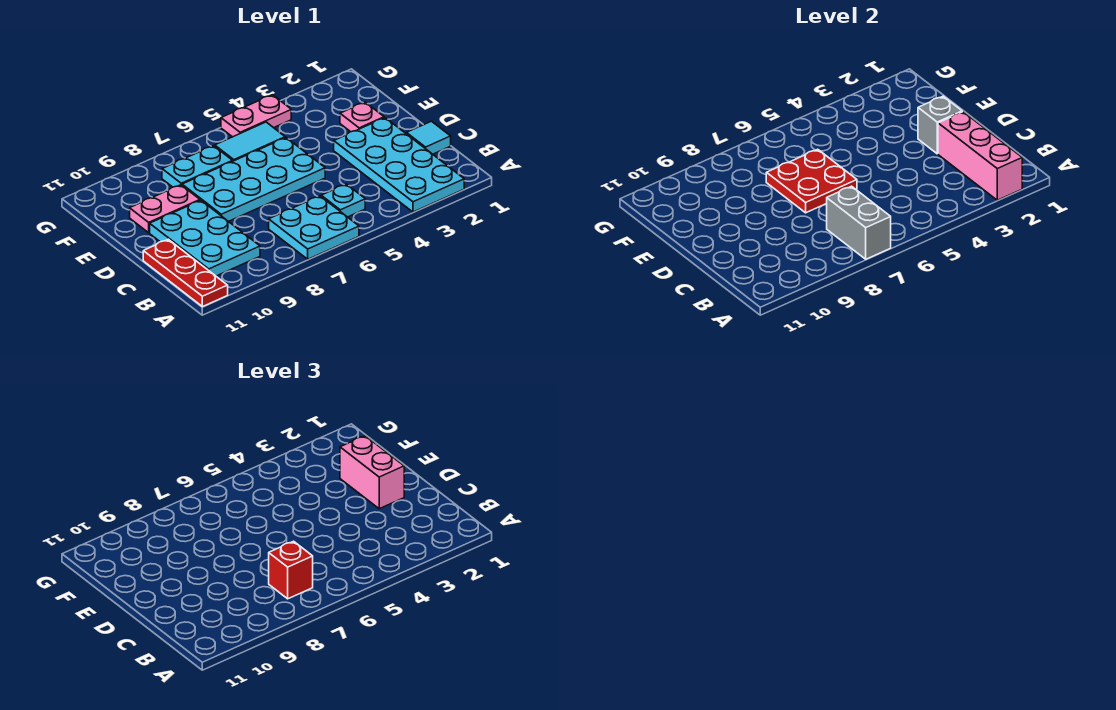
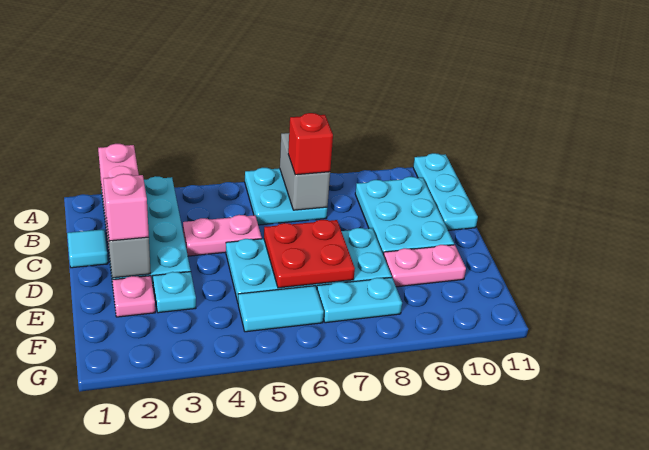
red 1x3 plate [143,239,228,307] -> cyan 1x3 plate [413,153,478,230]
cyan 1x1 plate [321,184,365,217] -> cyan 1x1 plate moved to [153,272,196,313]
pink 1x2 brick [340,436,404,509] -> pink 1x1 brick [103,174,149,241]
pink 1x2 plate [221,95,291,137] -> pink 1x2 plate moved to [183,215,262,256]

